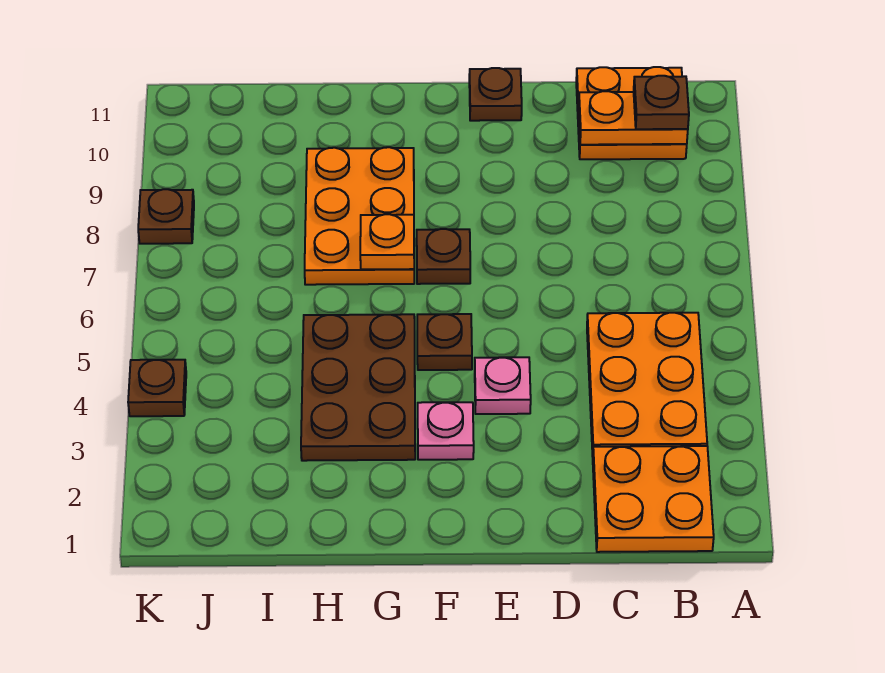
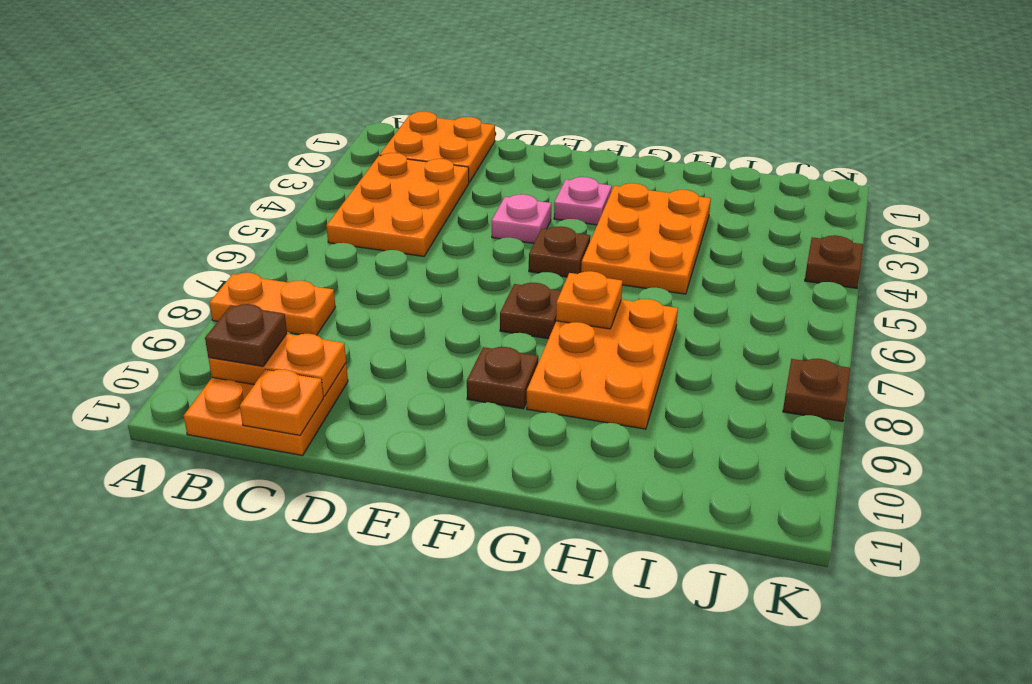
none -> orange 1x2 plate [209,273,335,335]
none -> orange 1x1 plate [240,370,323,435]
brown 1x1 plate [469,68,522,121] -> brown 1x1 plate moved to [467,347,538,409]
brown 2x3 plate [301,314,415,461] -> orange 2x3 plate [581,183,711,294]

